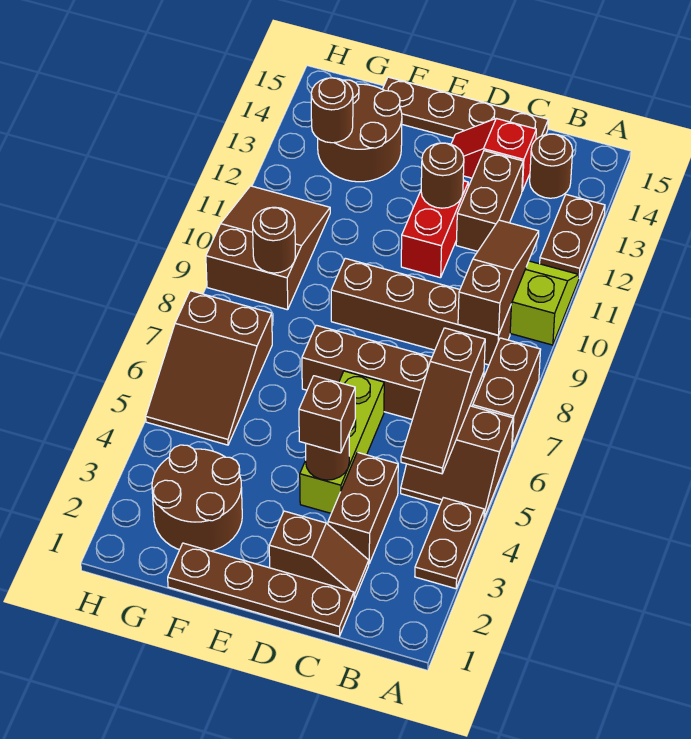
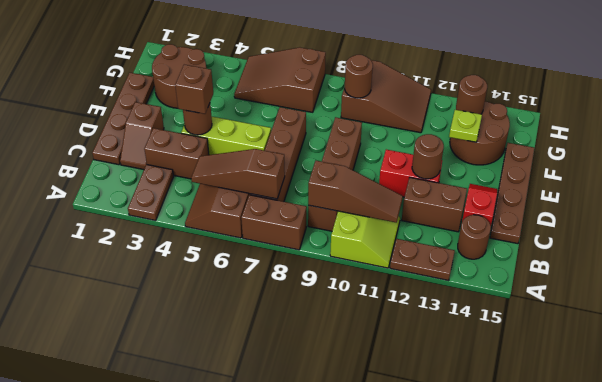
brown 1x2 plate [415,498,484,589] -> brown 1x2 plate turned to [128,164,173,221]
none -> lime 1x1 plate [449,110,482,142]

